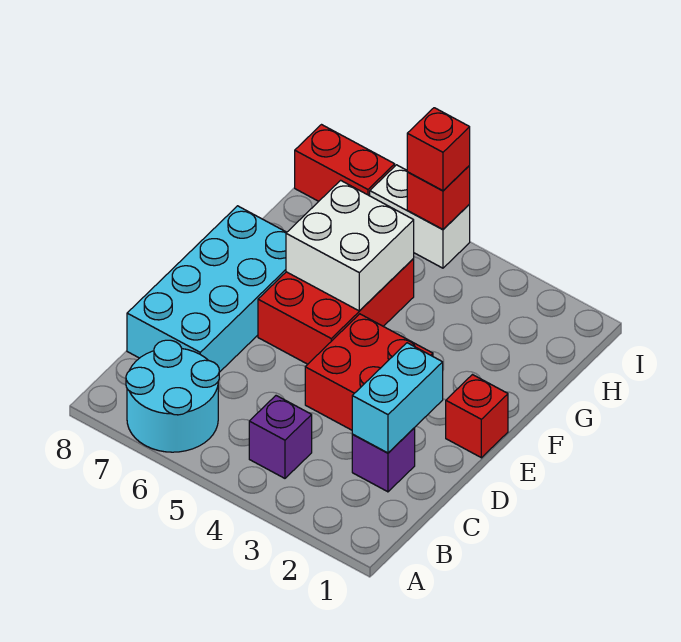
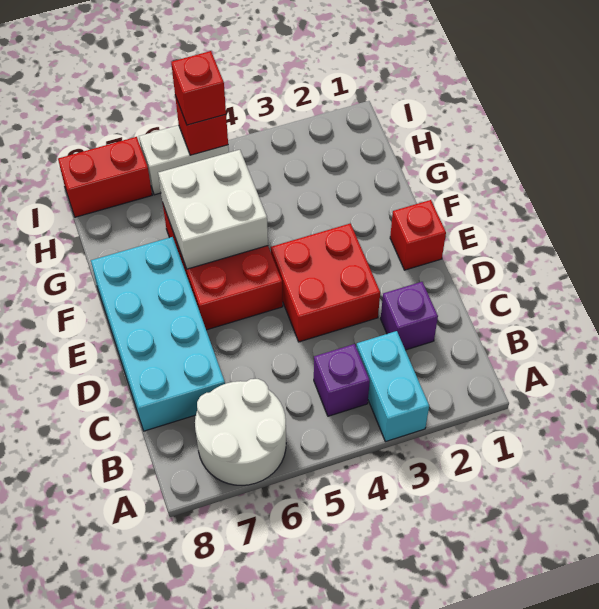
cyan 2x2 round brick [126,340,219,452] -> white 2x2 round brick [195,379,286,485]
cyan 1x2 brick [352,343,443,453] -> cyan 1x2 brick moved to [356,331,429,442]

